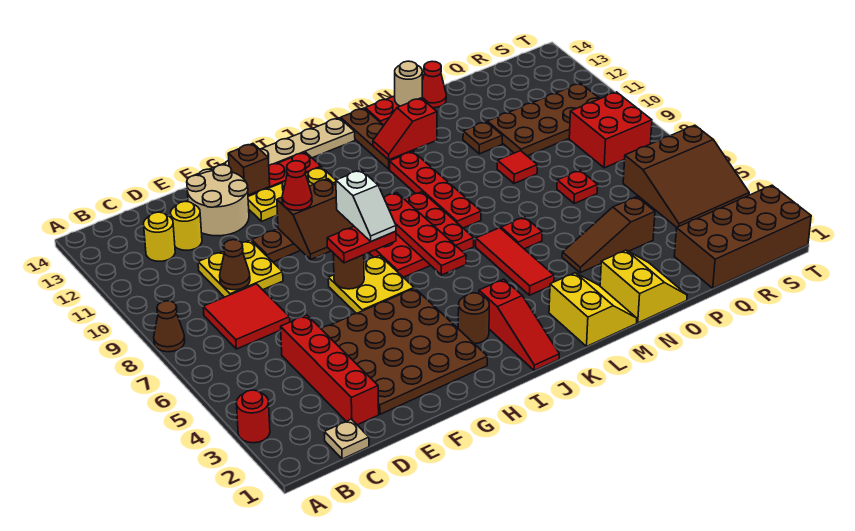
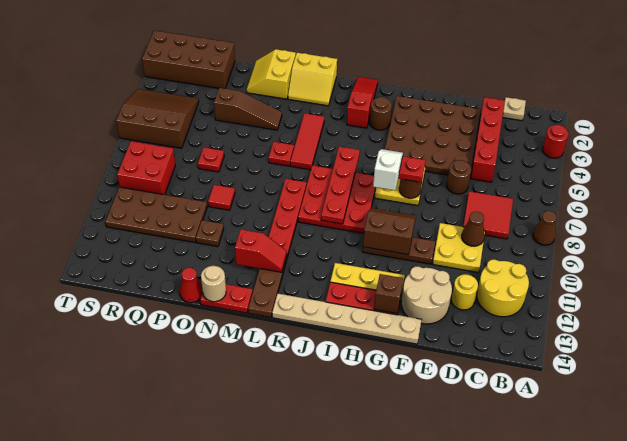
yellow 1x1 round brick [144,212,175,261] -> yellow 2x2 round brick [477,260,529,317]
none -> brown 1x1 round brick [447,160,471,194]
red 1x1 cone [282,161,312,210] -> none
yellow 2x2 slope [549,273,637,346] -> yellow 2x2 slope turned to [288,53,337,106]

